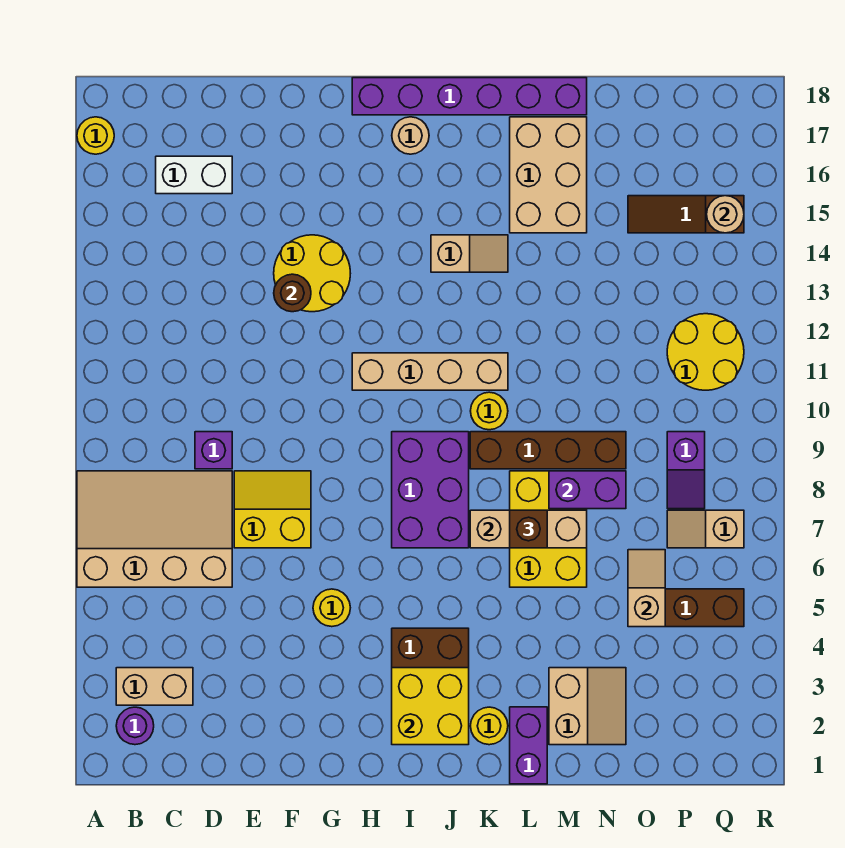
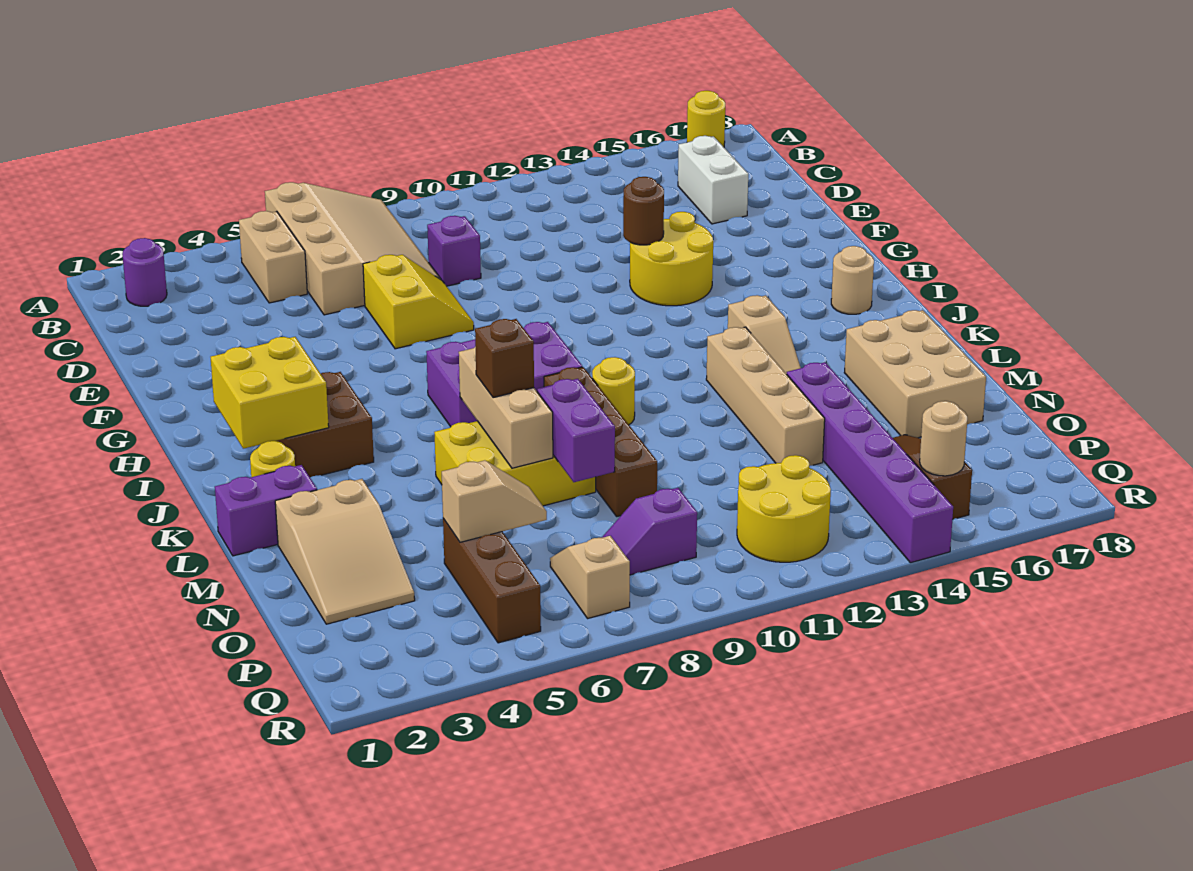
tan 1x2 brick [116,668,193,705] -> tan 1x2 brick moved to [239,211,307,303]
yellow 1x1 round brick [313,589,350,627] -> none
tan 1x4 brick [352,353,508,390] -> tan 1x4 brick moved to [706,327,825,466]
purple 1x6 brick [352,78,587,115] -> purple 1x6 brick moved to [787,362,953,563]
tan 2x3 brick [510,117,587,233] -> tan 2x3 brick turned to [844,310,986,438]
tan 2x2 slope [549,668,626,745] -> tan 2x3 slope [275,479,415,624]

